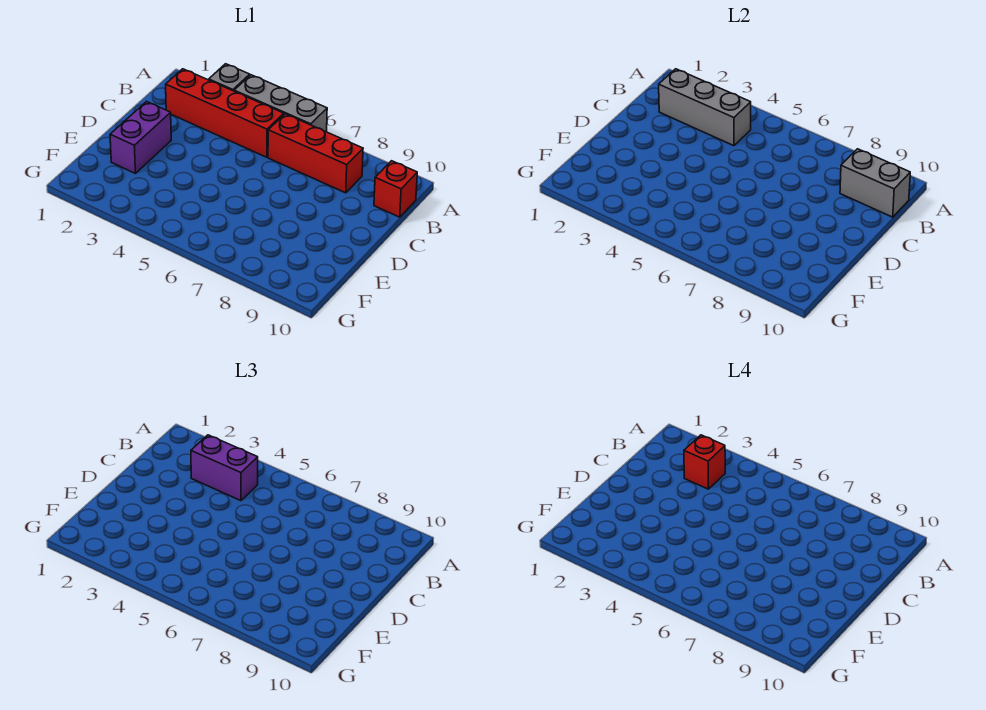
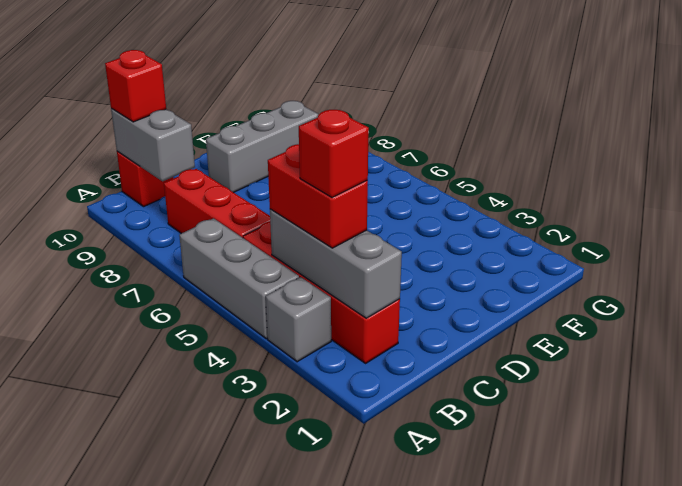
purple 1x2 brick [191,435,258,501] -> red 1x2 brick [268,144,368,248]
none -> red 1x1 brick [105,50,166,122]
purple 1x2 brick [110,102,171,173] -> none
none -> grey 1x3 brick [206,101,318,193]

